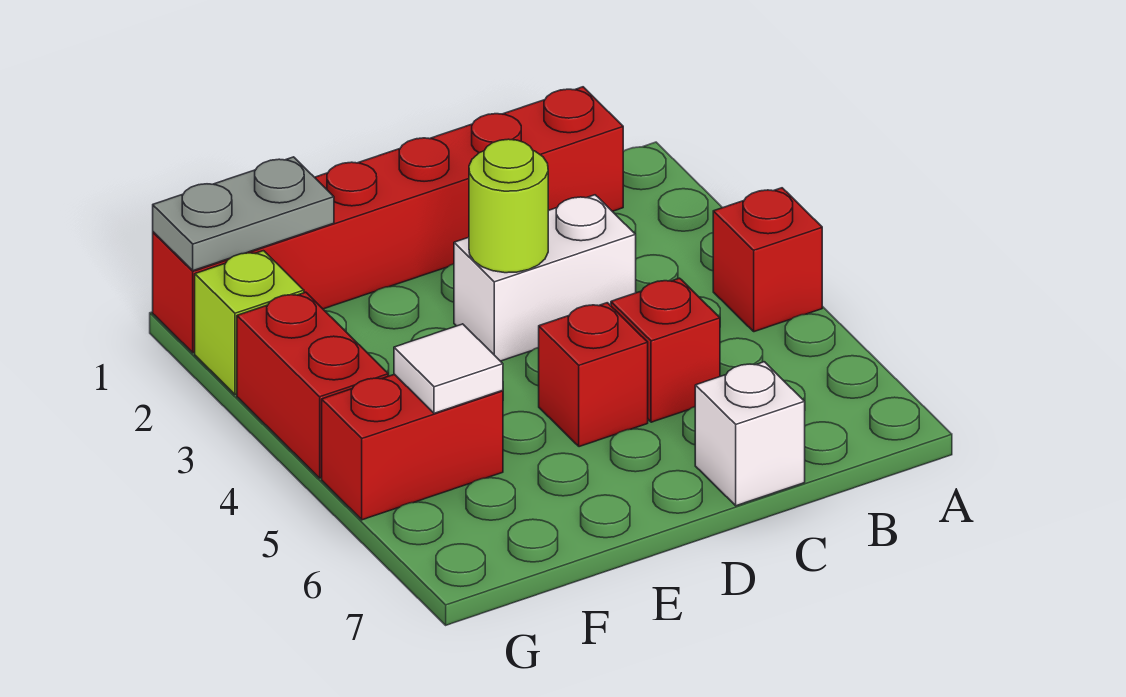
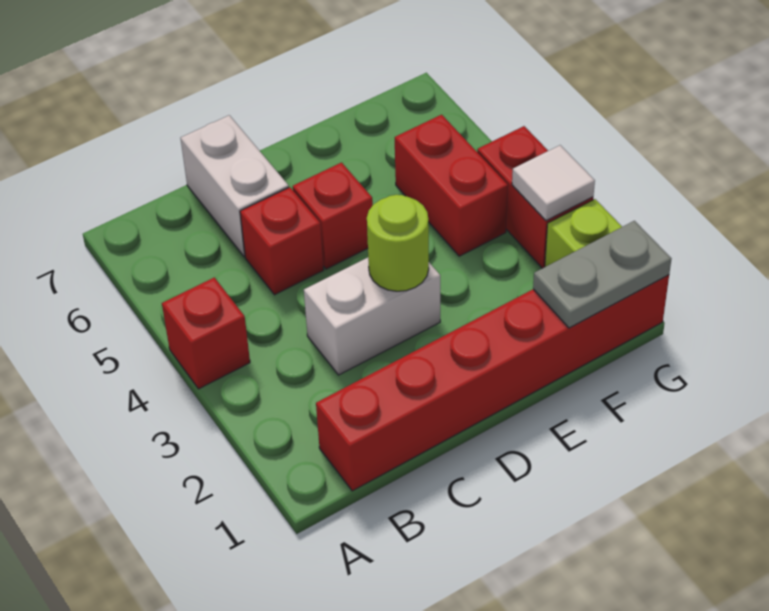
white 1x1 brick [695,362,805,506] -> white 1x2 brick [181,115,289,256]
red 1x2 brick [322,374,503,520] -> red 1x2 brick turned to [395,115,508,256]
white 1x1 tile [394,324,503,413] -> white 1x1 tile moved to [512,145,595,221]

